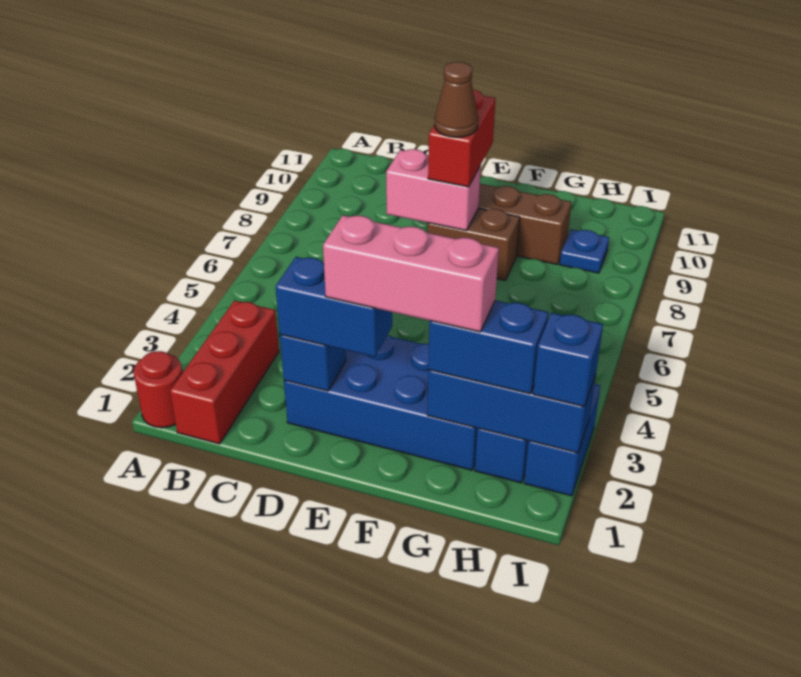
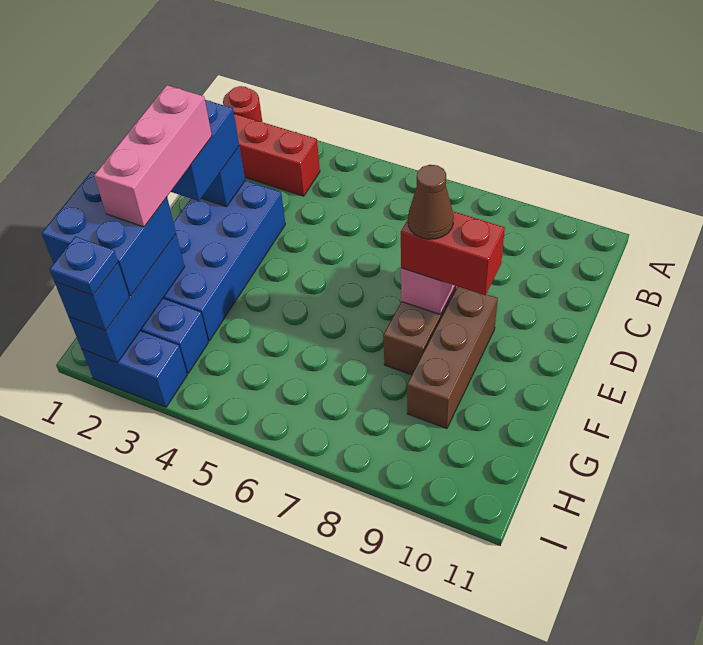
blue 1x2 brick [428,300,549,394] -> blue 2x2 brick [42,172,176,296]
blue 1x1 plate [560,230,609,273] -> blue 1x1 plate moved to [50,237,118,295]

